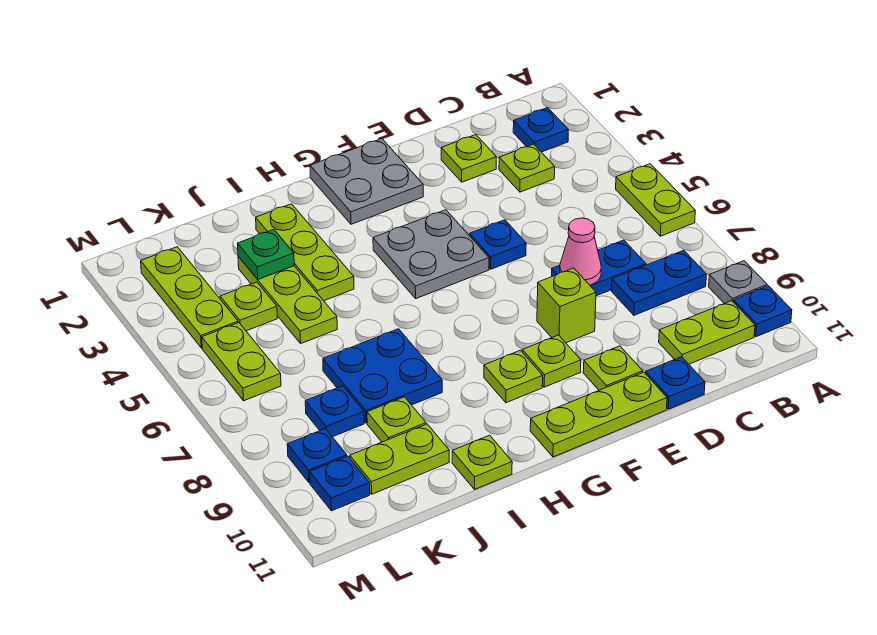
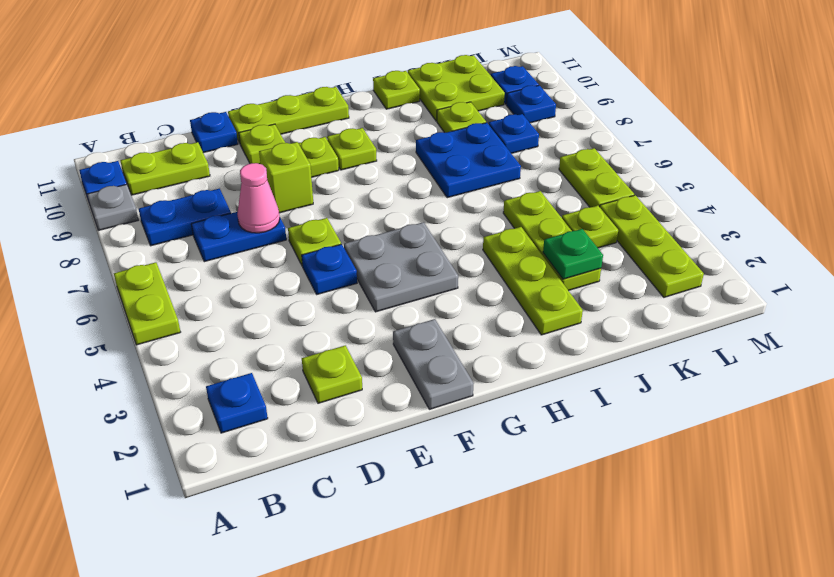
lime 1x1 plate [499,144,555,192] -> lime 1x1 plate moved to [288,218,341,266]
grey 2x2 plate [310,139,423,224] -> grey 1x2 plate [393,319,474,409]
lime 1x2 plate [350,424,449,494] -> lime 2x2 plate [408,55,505,121]

